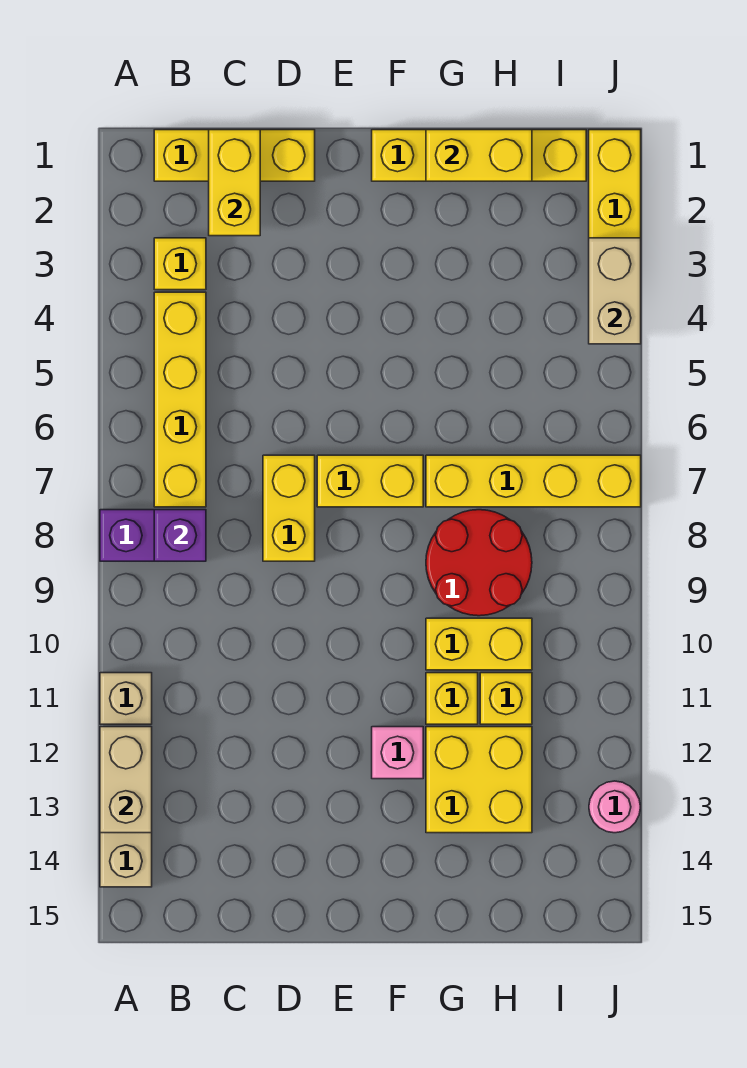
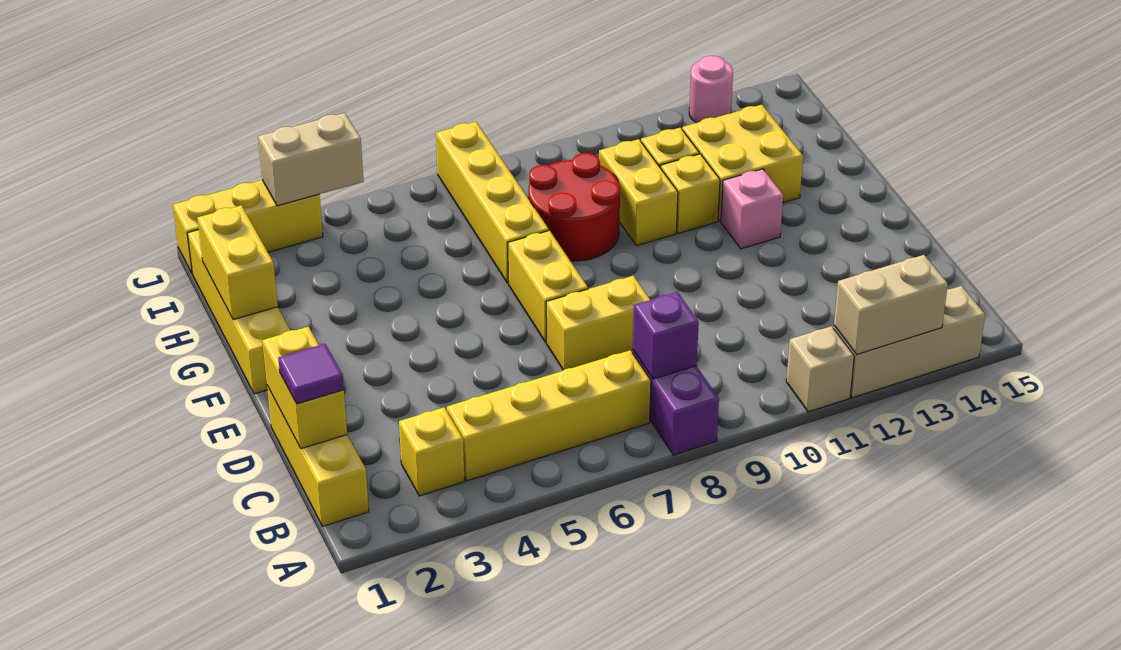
yellow 1x2 brick [209,130,260,236] -> yellow 1x2 brick turned to [262,327,347,449]
none -> purple 1x1 tile [278,344,344,404]

